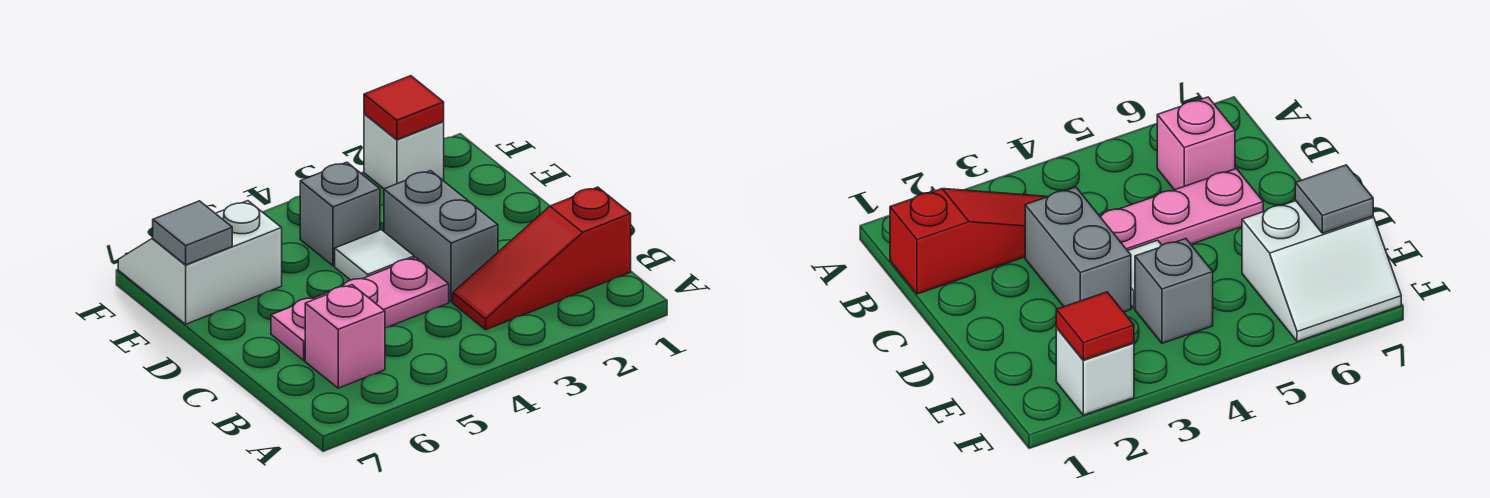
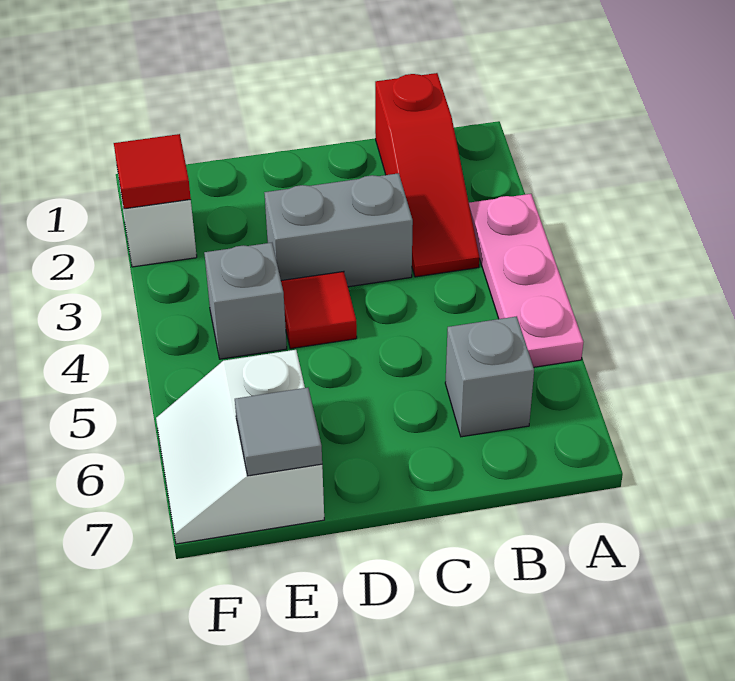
pink 1x1 brick [305,285,385,388] -> grey 1x1 brick [445,316,534,437]
pink 1x3 plate [271,258,449,360] -> pink 1x3 plate moved to [469,194,583,367]
white 1x1 tile [335,230,414,280] -> red 1x1 tile [281,272,357,349]

